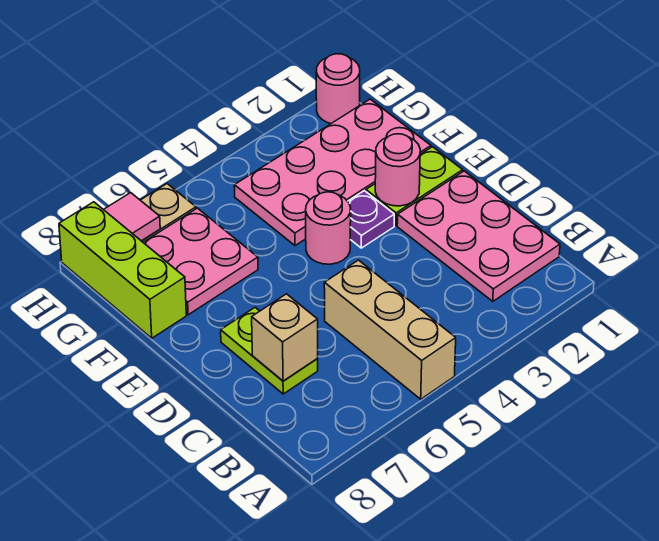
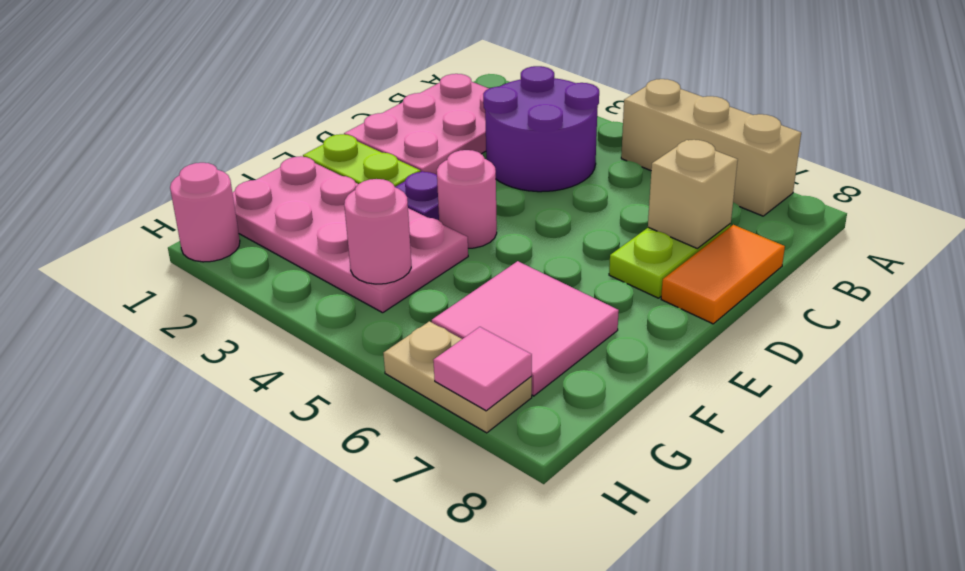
tan 1x3 brick [324,260,456,399] -> tan 1x3 brick turned to [621,79,801,216]
none -> purple 2x2 round brick [483,66,599,192]
none -> orange 1x2 tile [661,225,785,324]
pink 1x1 round brick [375,134,420,206] -> pink 1x1 round brick moved to [344,179,411,284]
pink 2x2 plate [143,208,258,315] -> pink 2x2 tile [432,261,619,396]
lime 1x3 brick [59,202,186,338] -> none

